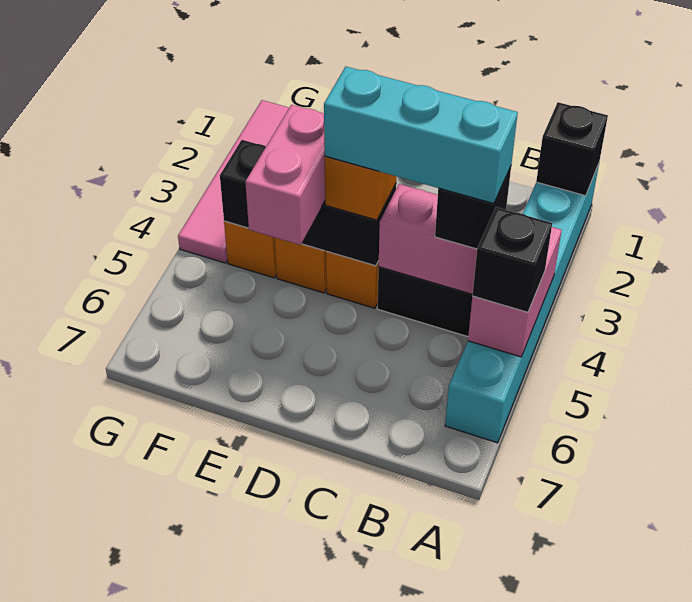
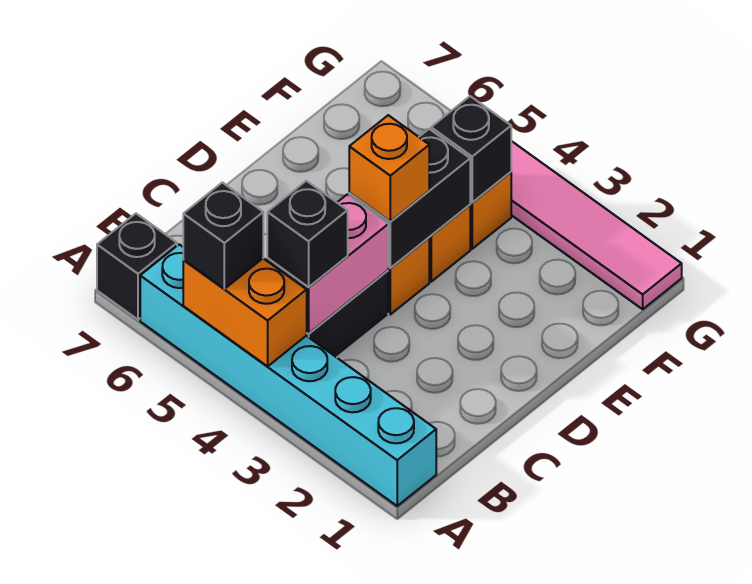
black 1x1 brick [536,102,608,196] -> black 1x1 brick moved to [97,214,177,320]
pink 1x2 brick [468,227,562,357] -> orange 1x2 brick [183,258,307,367]
cyan 1x3 brick [324,67,518,204] -> none
pink 1x2 brick [245,105,325,245] -> none

